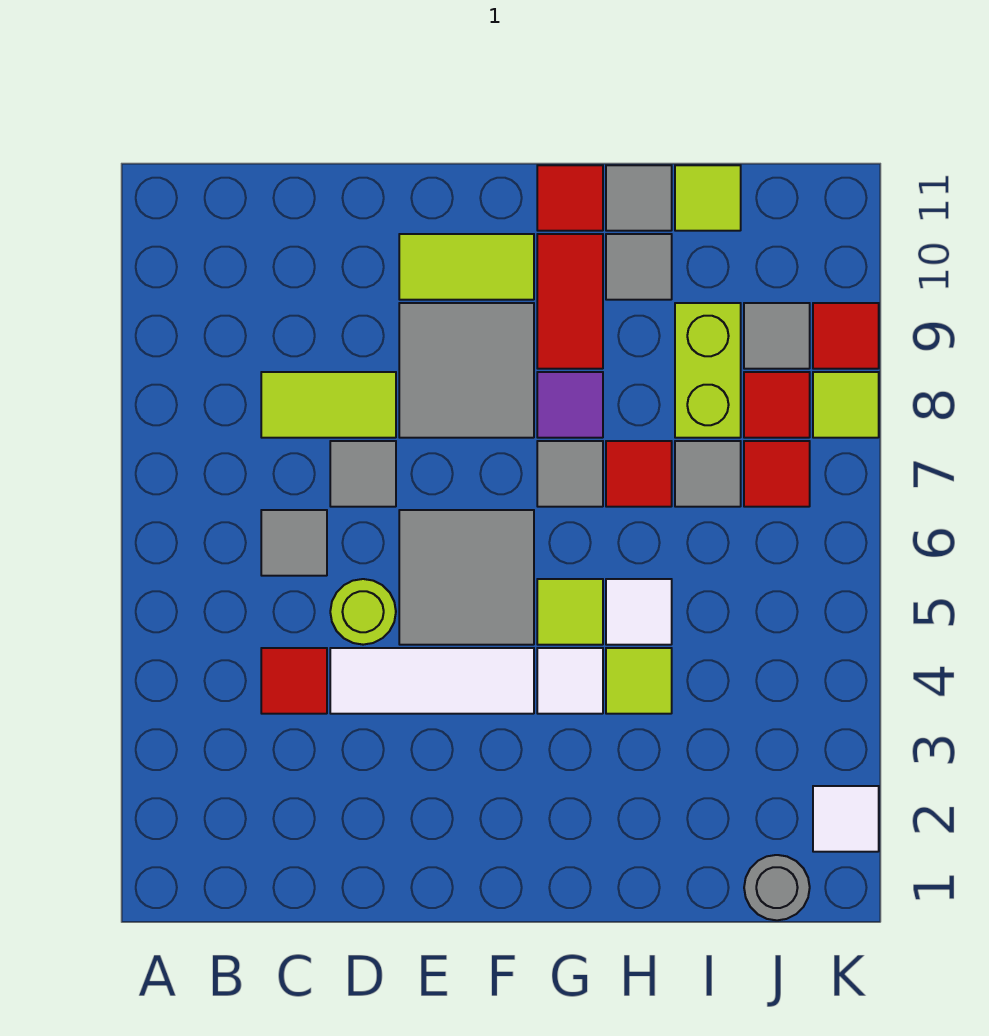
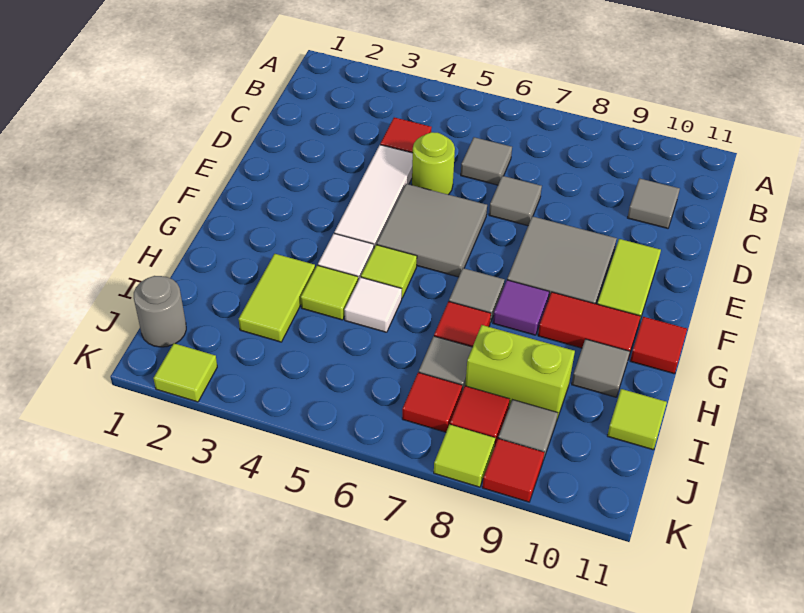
lime 1x2 tile [261,372,396,438] -> lime 1x2 tile moved to [239,254,315,342]
grey 1x1 tile [606,165,672,231] -> grey 1x1 tile moved to [628,178,680,228]
white 1x1 tile [813,786,879,852] -> lime 1x1 tile [153,343,217,402]

